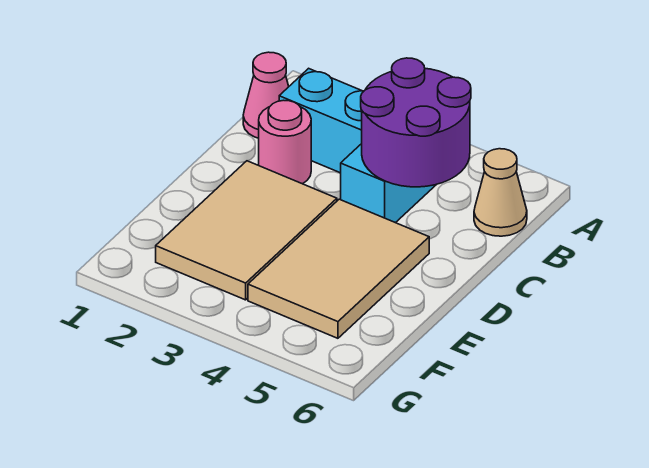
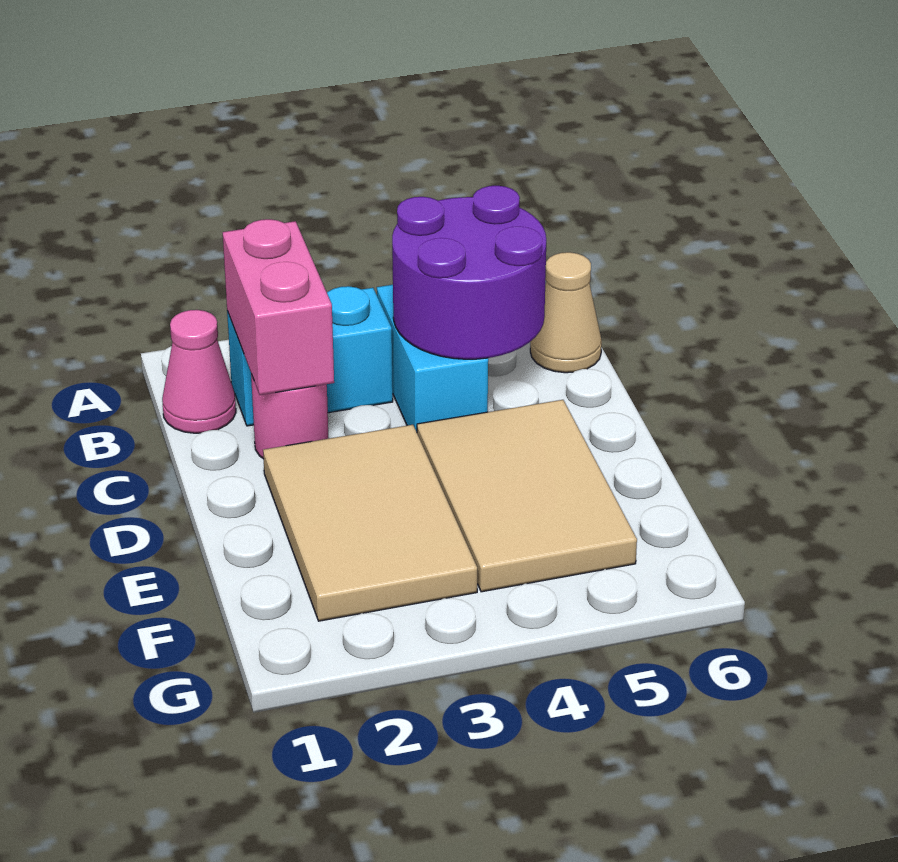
none -> pink 1x2 brick [223,219,334,395]

